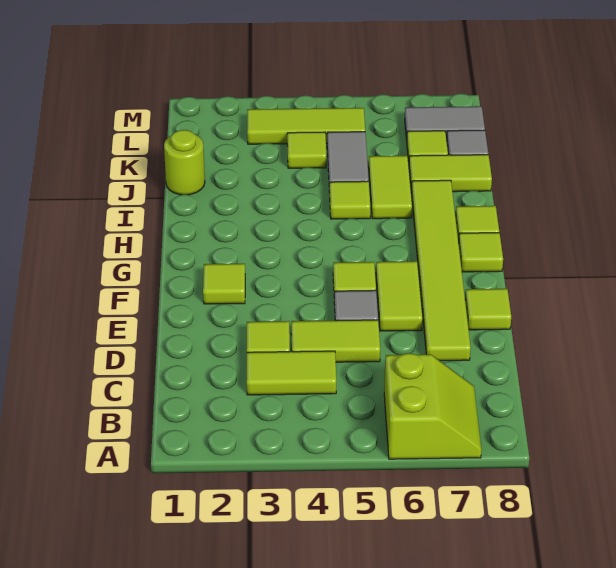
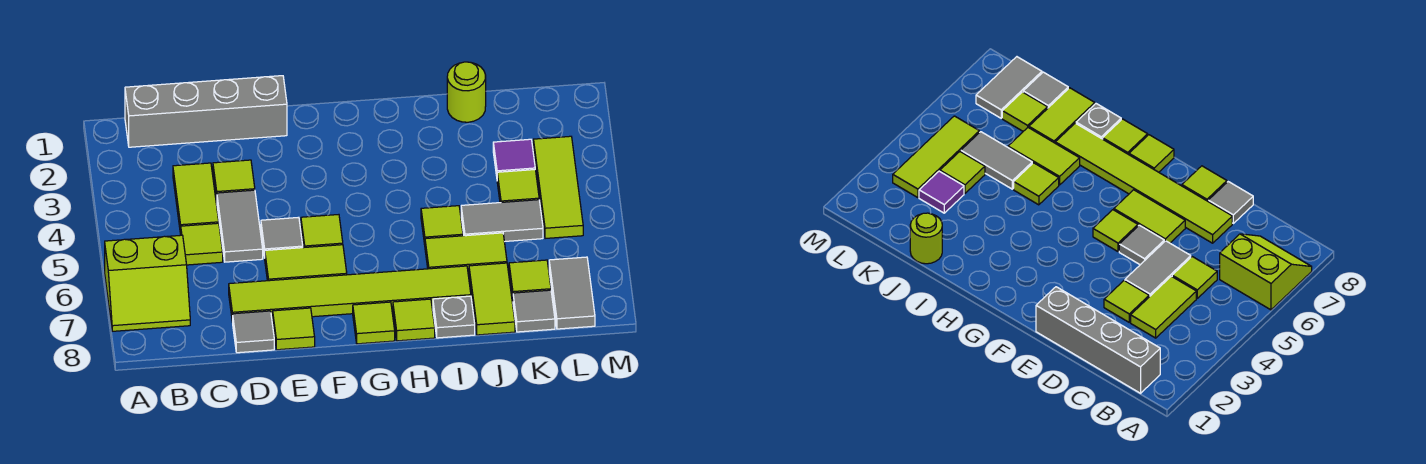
none -> grey 1x4 brick [125,76,287,147]
lime 1x2 tile [291,320,380,362] -> grey 1x2 tile [217,190,263,262]
none -> grey 1x1 tile [233,311,274,353]
lime 1x1 tile [203,264,245,304] -> lime 1x1 tile moved to [181,223,223,265]
none -> grey 1x1 plate [433,296,475,338]
none -> purple 1x1 tile [493,139,535,176]

